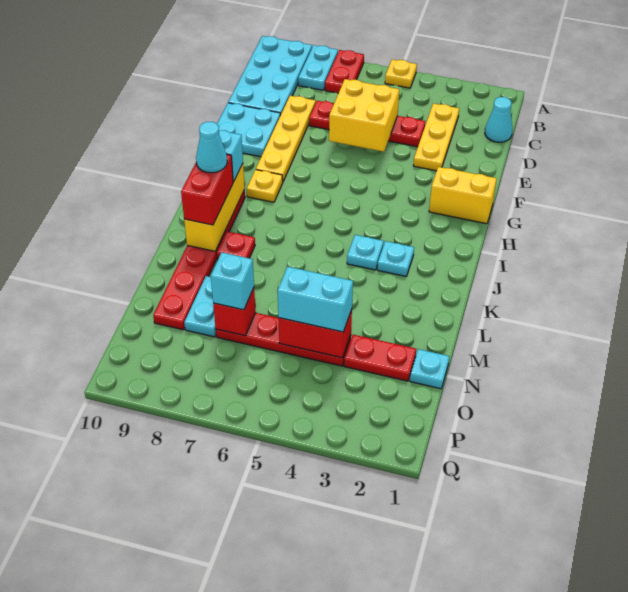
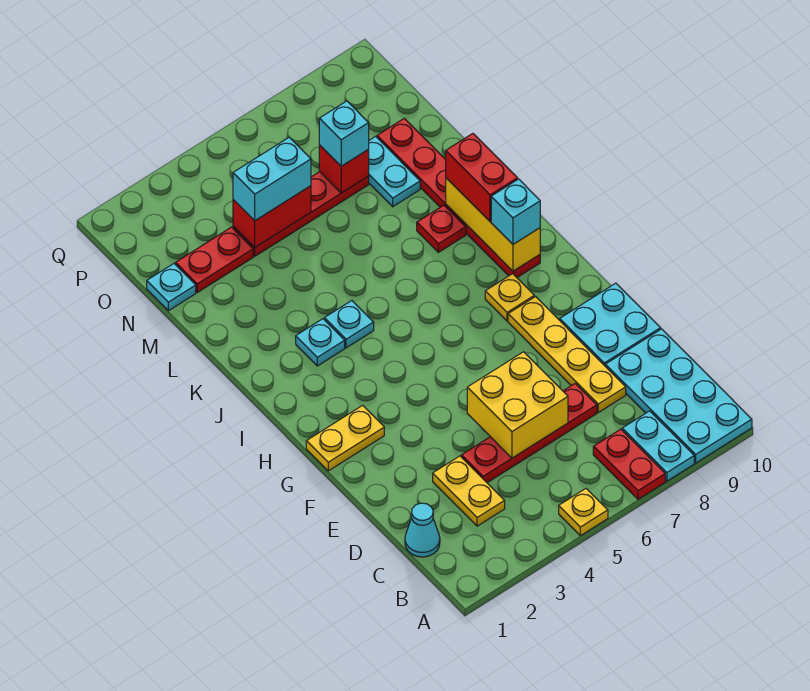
yellow 1x3 plate [413,103,459,171] -> yellow 1x2 plate [433,456,505,526]
yellow 1x2 brick [429,167,497,224] -> yellow 1x2 plate [306,405,384,471]
cyan 1x1 cone [196,122,227,173] -> none

